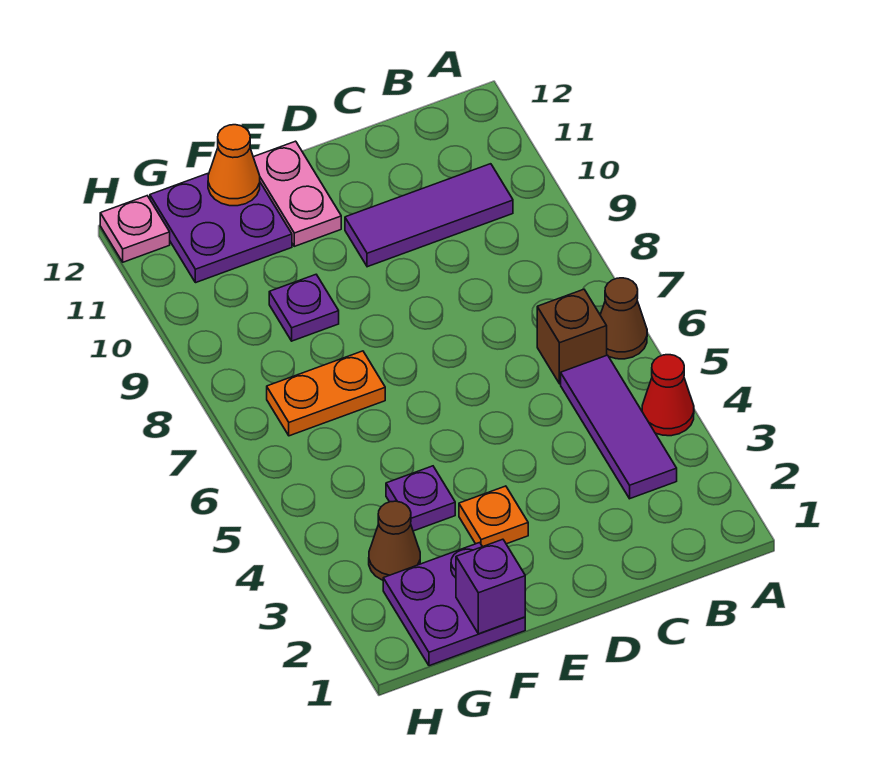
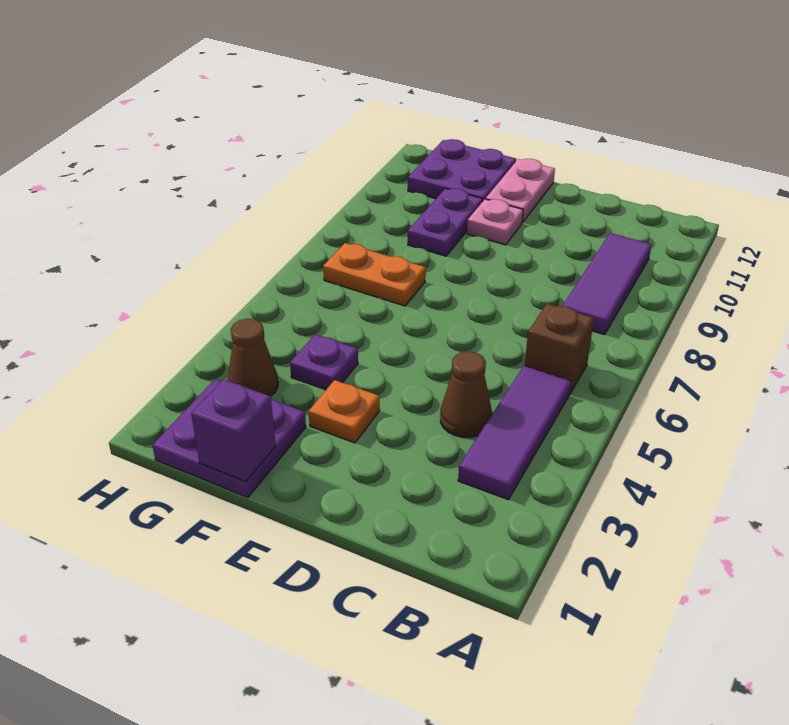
red 1x1 cone [642,355,694,436] -> none
brown 1x1 cone [600,278,647,359] -> brown 1x1 cone moved to [440,351,492,437]
purple 1x3 tile [345,164,513,267] -> purple 1x3 tile turned to [563,233,652,335]
purple 1x1 plate [269,275,339,341] -> purple 1x2 plate [408,188,483,256]
orange 1x1 cone [208,125,260,206] -> none
pink 1x1 plate [100,196,170,262] -> pink 1x1 plate moved to [467,199,523,245]

